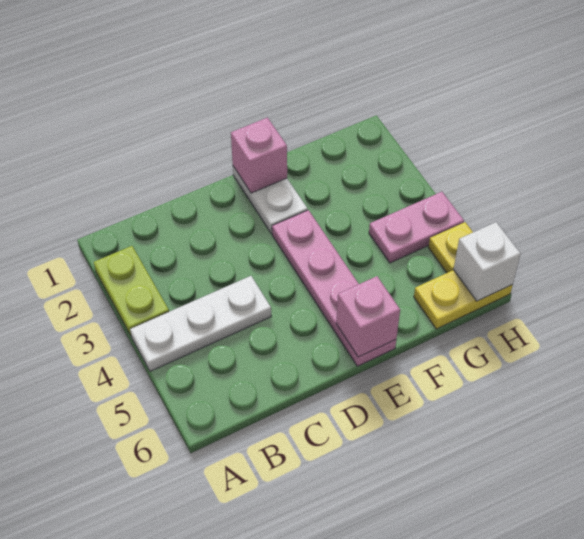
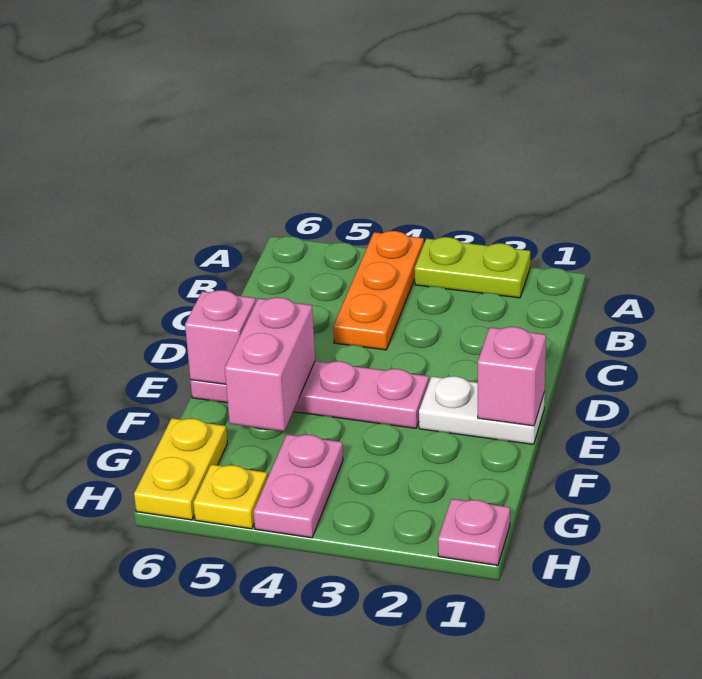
white 1x3 plate [130,276,271,371] -> orange 1x3 plate [333,231,424,350]
none -> pink 1x2 brick [225,297,315,431]
none -> pink 1x1 plate [438,499,510,565]
white 1x1 brick [454,222,521,301] -> none

